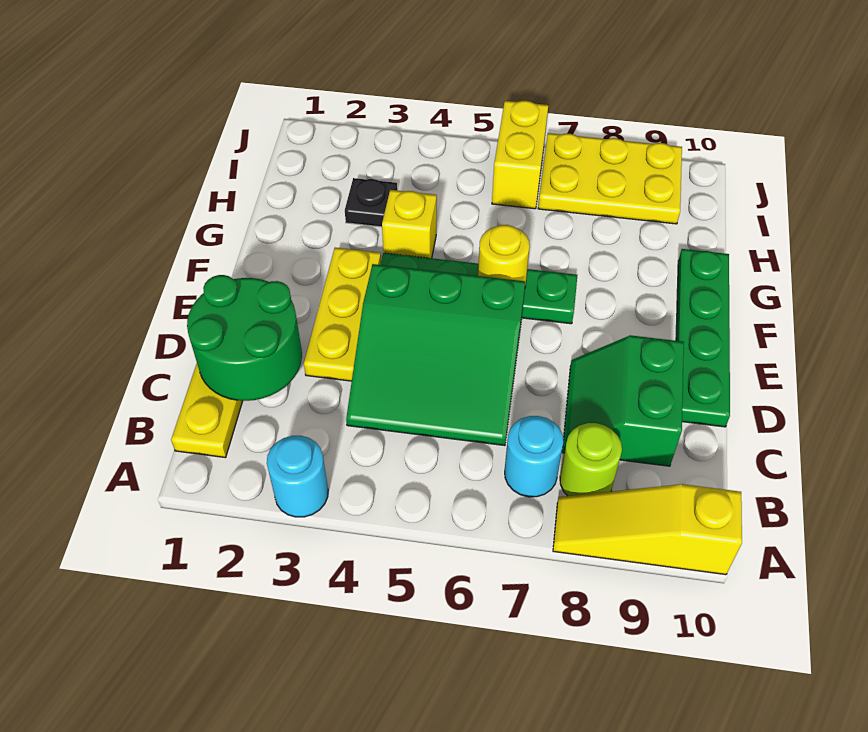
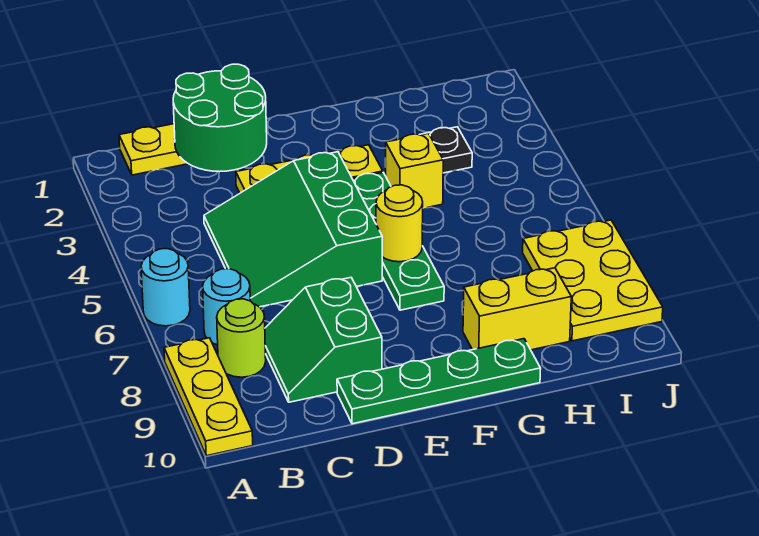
cyan 1x1 round brick [267,436,328,517] -> cyan 1x1 round brick moved to [141,249,190,326]
yellow 1x3 slope [553,484,742,575] -> yellow 1x3 plate [164,338,253,456]
green 2x2 slope [562,335,684,466] -> green 2x2 slope turned to [265,278,382,402]
yellow 1x2 brick [492,101,548,209] -> yellow 1x2 brick moved to [463,268,571,350]

